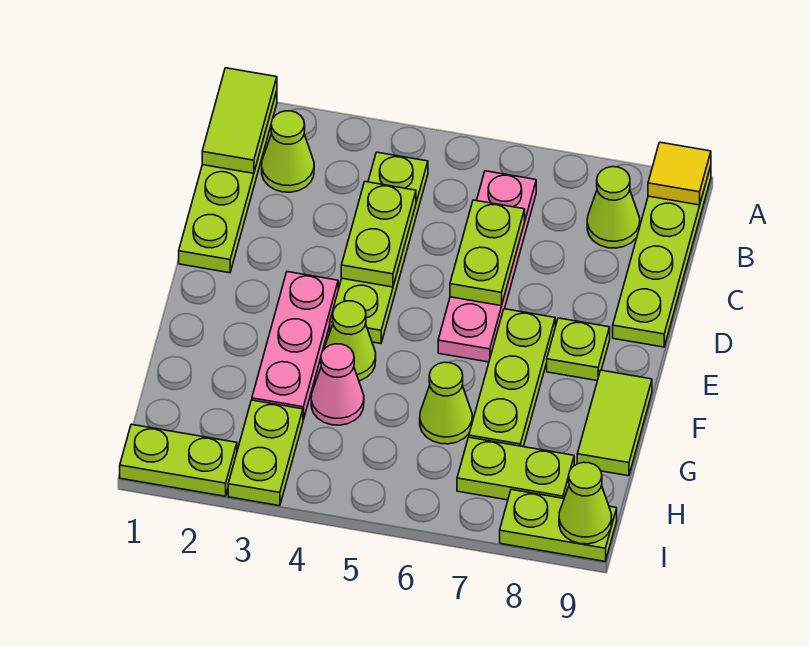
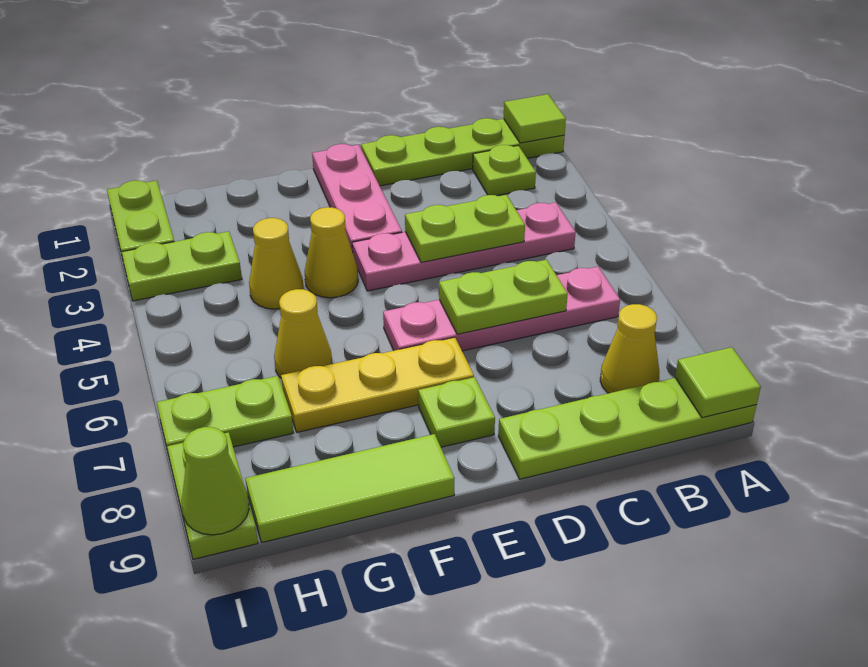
lime 1x2 tile [202,68,277,173] -> lime 1x1 tile [504,94,566,143]
yellow 1x1 tile [648,142,711,205] -> lime 1x1 tile [675,347,761,418]
lime 1x1 cone [262,111,314,192] -> lime 1x1 plate [473,145,536,196]
lime 1x4 plate [330,152,428,343] -> pink 1x4 plate [352,203,576,291]
lime 1x1 cone [587,167,640,248] -> yellow 1x1 cone [600,304,660,393]
pink 1x3 plate [252,272,338,420] -> pink 1x3 plate turned to [312,144,402,252]
lime 1x3 plate [469,309,555,447] -> yellow 1x3 plate [281,338,474,432]
lime 1x1 cone [324,301,376,381] -> yellow 1x1 cone [305,207,358,298]
lime 1x2 tile [577,370,652,476] -> lime 1x3 tile [245,434,455,543]
pink 1x1 cone [311,344,364,425] -> yellow 1x1 cone [249,218,304,309]
lime 1x1 cone [420,362,472,444] -> yellow 1x1 cone [274,289,332,378]
lime 1x2 plate [457,437,574,500] -> lime 1x2 plate turned to [157,376,293,451]

